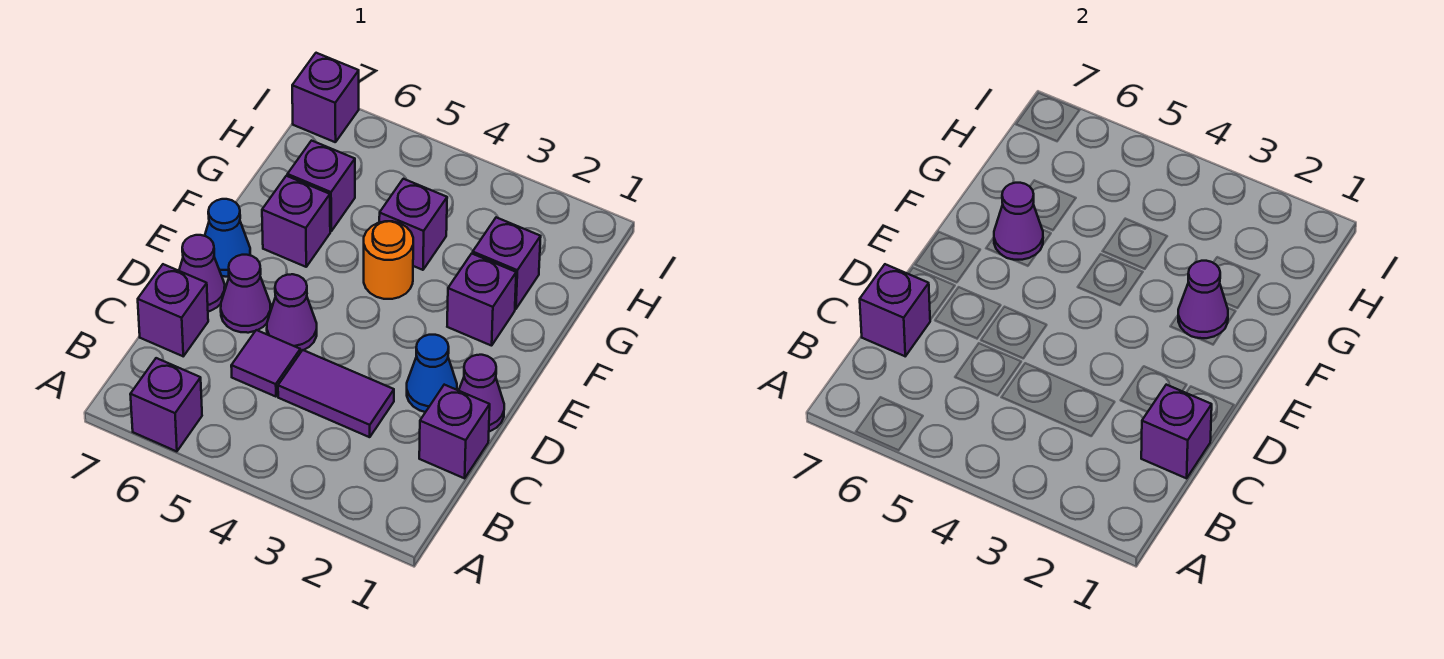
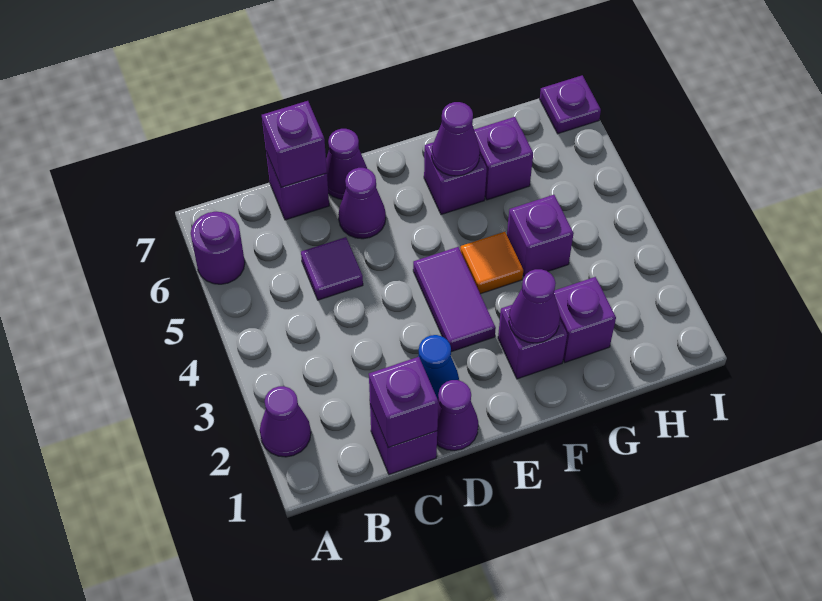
purple 1x1 brick [130,358,202,451] -> purple 1x1 round brick [191,212,245,284]
purple 1x2 tile [278,350,394,437] -> purple 1x2 tile moved to [413,247,496,352]
purple 1x1 cone [267,274,317,351] -> purple 1x1 cone moved to [260,386,311,457]
blue 1x1 cone [205,199,250,277] -> none
orange 1x1 round brick [364,221,413,299] -> orange 1x1 tile [460,232,523,294]
purple 1x1 brick [292,53,359,142] -> purple 1x1 plate [540,75,601,134]

